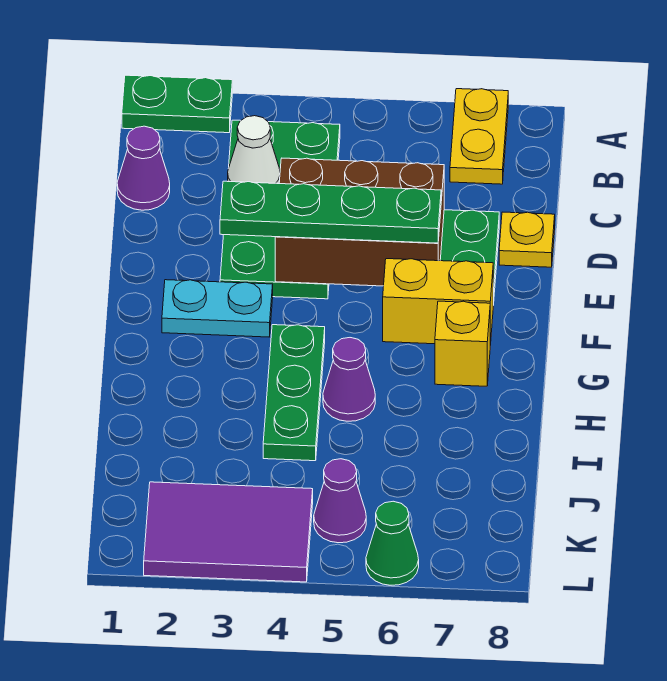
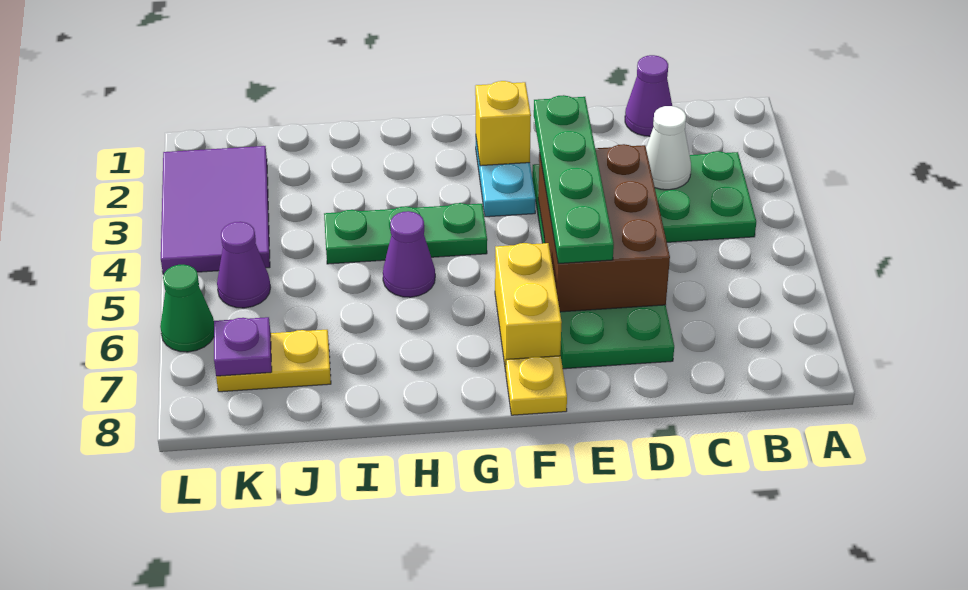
green 1x2 plate [122,75,232,133] -> none
yellow 1x2 plate [450,89,508,184] -> yellow 1x2 plate moved to [216,330,331,392]
yellow 1x1 plate [499,212,555,267] -> yellow 1x1 plate moved to [506,356,567,415]
yellow 1x1 brick [435,301,490,386] -> yellow 1x1 brick moved to [475,81,531,166]
none -> purple 1x1 plate [214,317,272,376]

